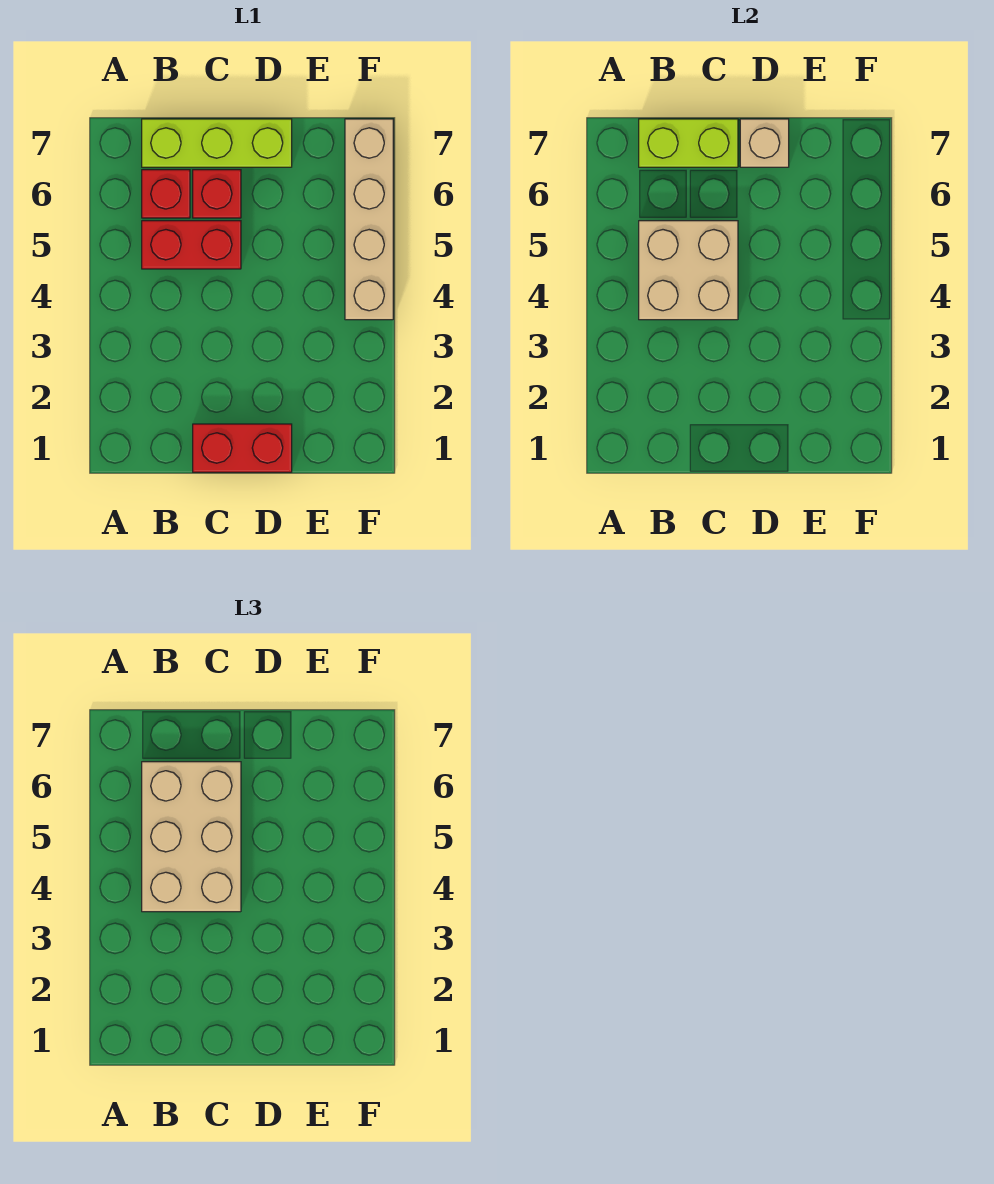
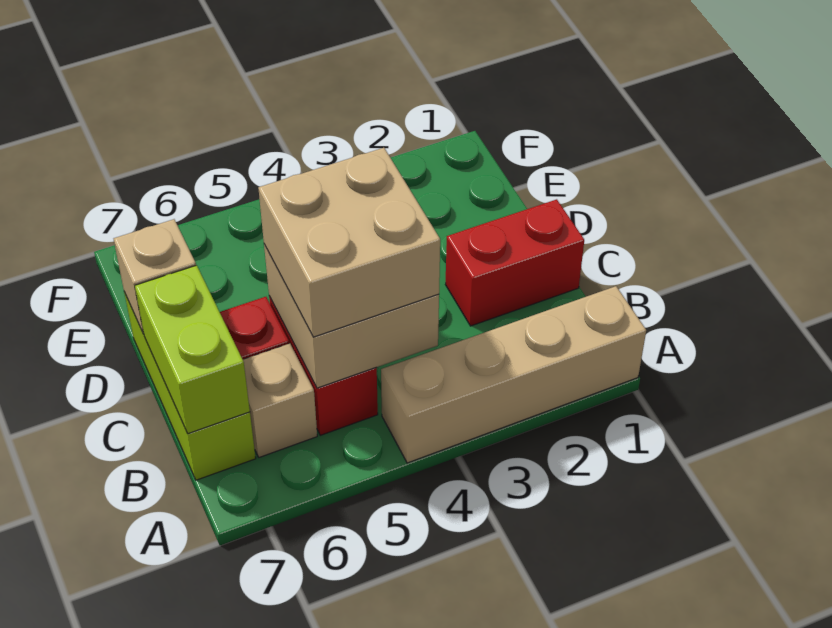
tan 2x3 brick [142,762,241,912] -> tan 2x2 brick [258,148,440,337]
red 1x1 brick [142,170,190,218] -> tan 1x1 brick [243,343,317,457]
red 1x2 brick [193,424,292,472] -> red 1x2 brick turned to [446,199,584,326]
tan 1x4 brick [345,119,393,320] -> tan 1x4 brick moved to [381,286,646,463]

